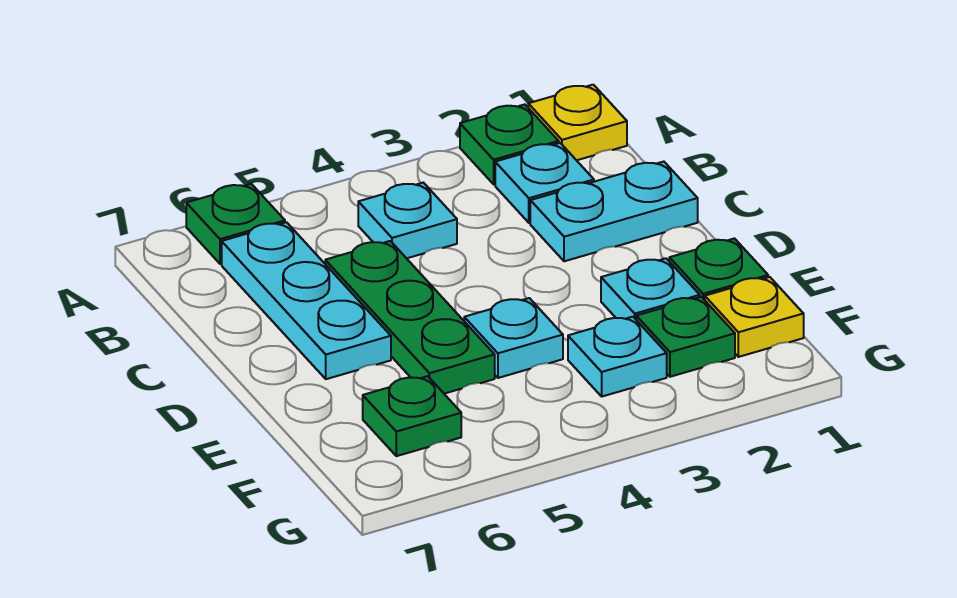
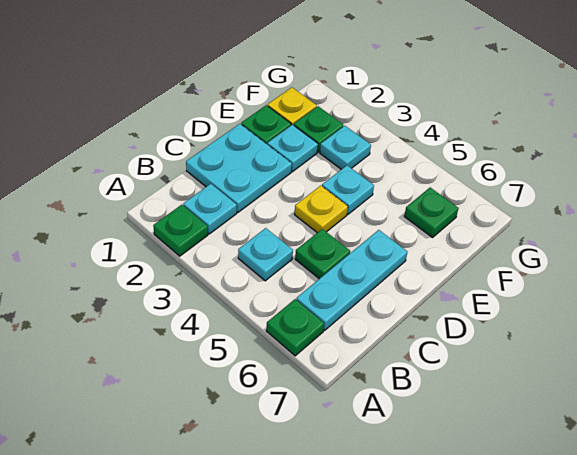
yellow 1x1 plate [528,85,627,160] -> yellow 1x1 plate moved to [294,186,348,233]
cyan 1x2 plate [530,162,698,261] -> cyan 2x2 plate [186,124,292,212]
green 1x3 plate [325,241,495,394] -> green 1x1 plate [295,229,350,279]

